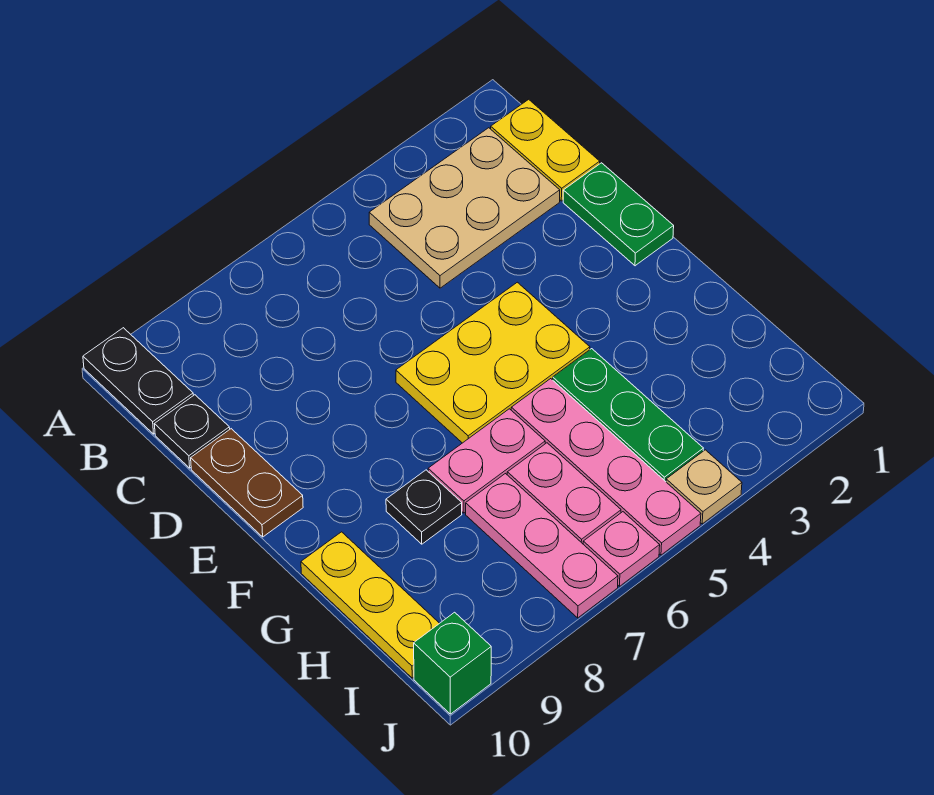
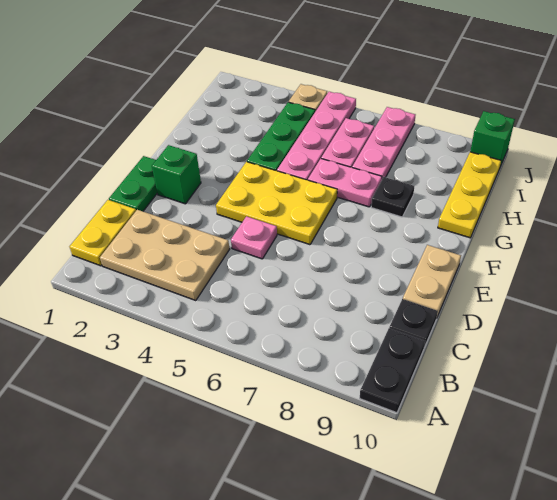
brown 1x2 plate [191,429,303,537] -> tan 1x2 plate [403,245,461,317]
none -> green 1x1 brick [152,145,201,204]
pink 1x1 plate [583,512,660,586] -> pink 1x1 plate moved to [231,216,277,259]

